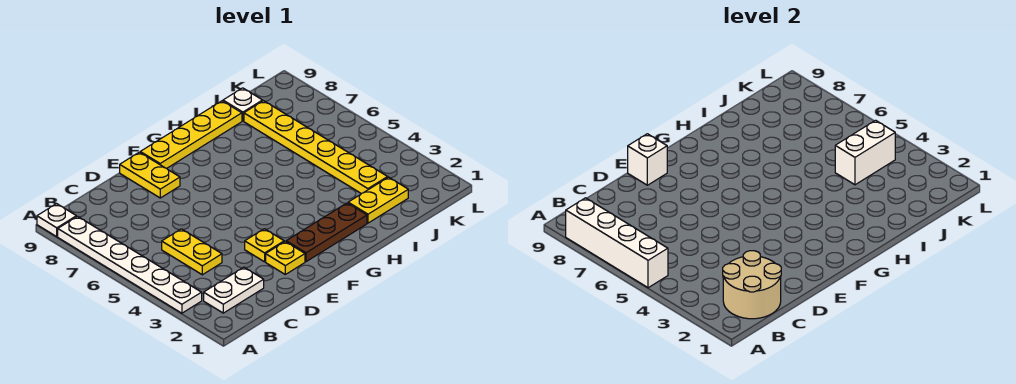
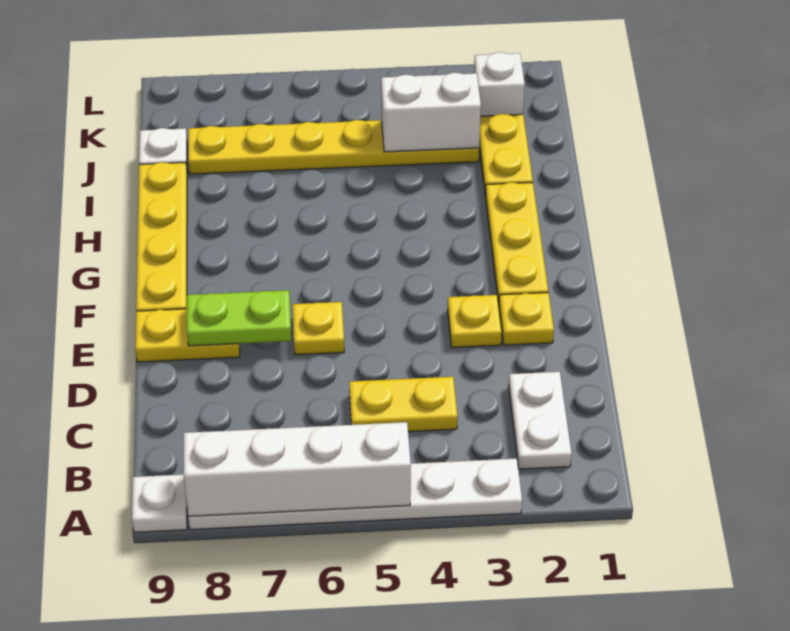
tan 2x2 round brick [723,251,781,319] -> none
none -> yellow 1x1 plate [292,302,344,355]
none -> lime 1x2 plate [187,290,291,346]
white 1x1 brick [628,134,667,185] -> white 1x1 brick moved to [474,52,525,116]
brown 1x3 plate [286,203,367,262] -> yellow 1x3 plate [485,182,548,305]
white 1x2 brick [835,120,895,185] -> white 1x2 brick turned to [381,73,481,152]

